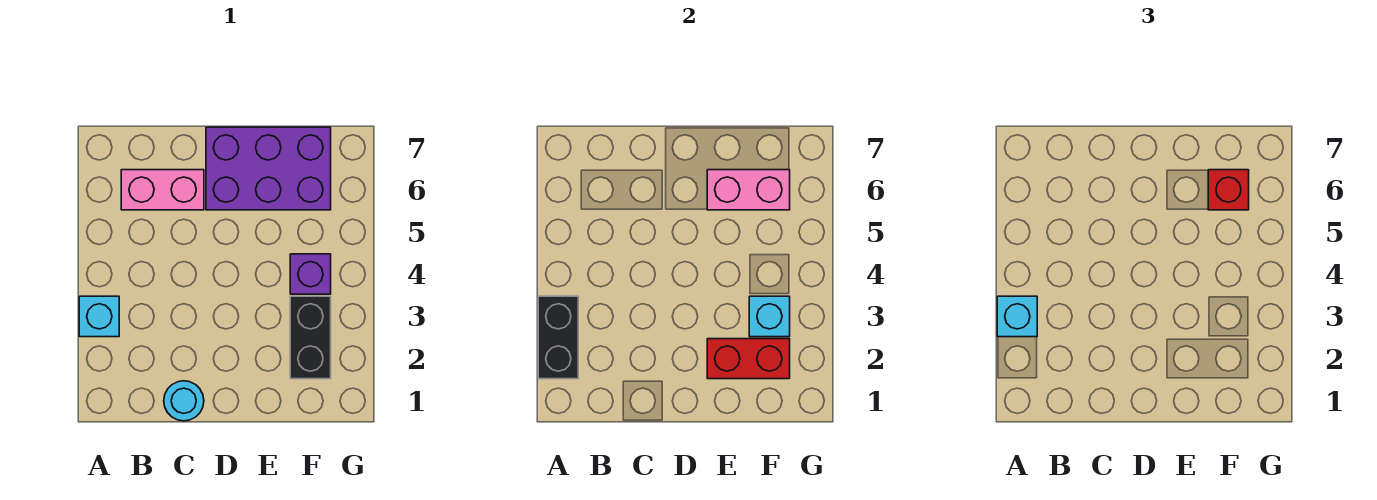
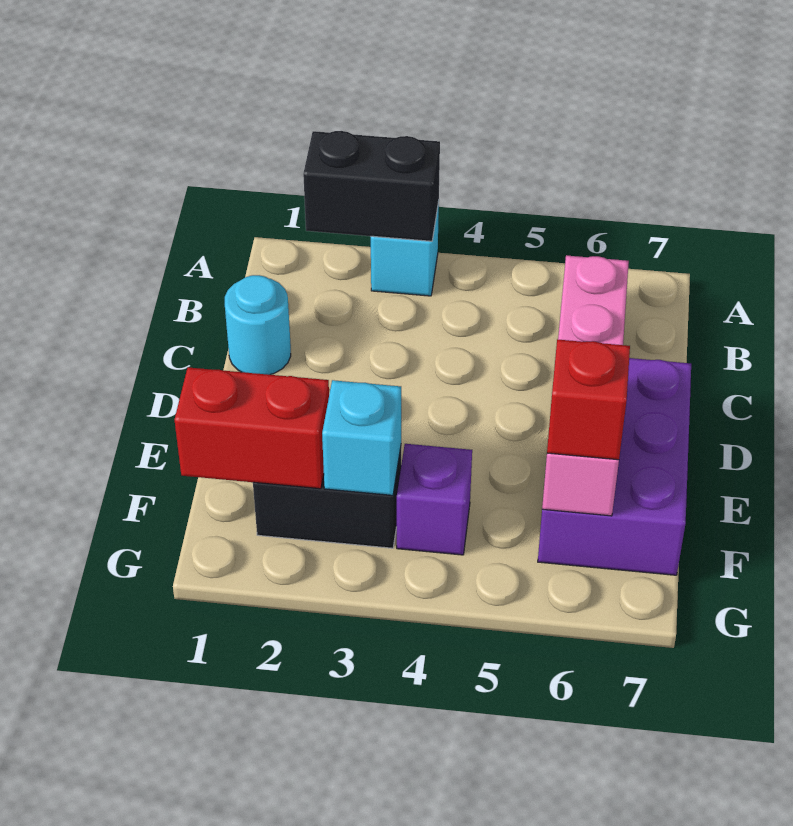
cyan 1x1 brick [997,296,1037,337] -> none
red 1x2 brick [707,339,790,379] -> red 1x2 brick turned to [175,367,329,489]

